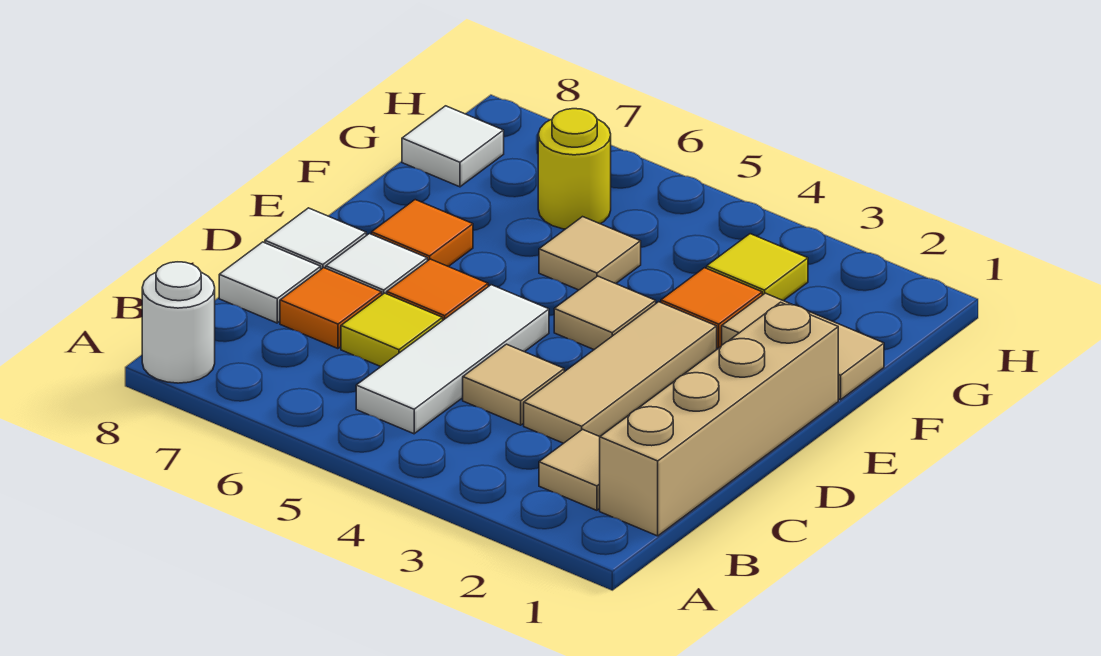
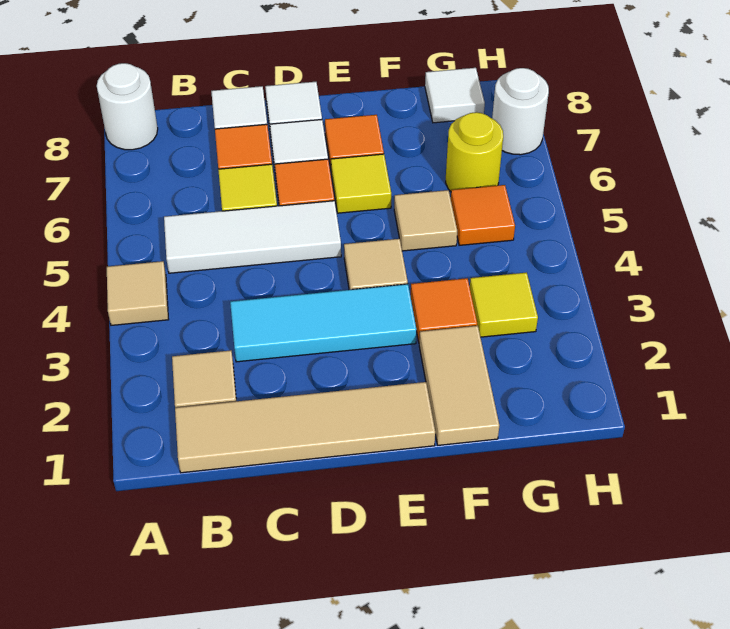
tan 1x4 brick [600,302,838,536] -> tan 1x4 tile [175,382,435,473]
tan 1x3 tile [524,302,717,443] -> cyan 1x3 tile [230,284,416,362]
tan 1x1 tile [463,344,564,425] -> tan 1x1 tile moved to [107,261,169,325]
none -> yellow 1x1 tile [331,154,391,213]
none -> orange 1x1 tile [451,185,515,245]
none -> white 1x1 round brick [492,68,549,155]

